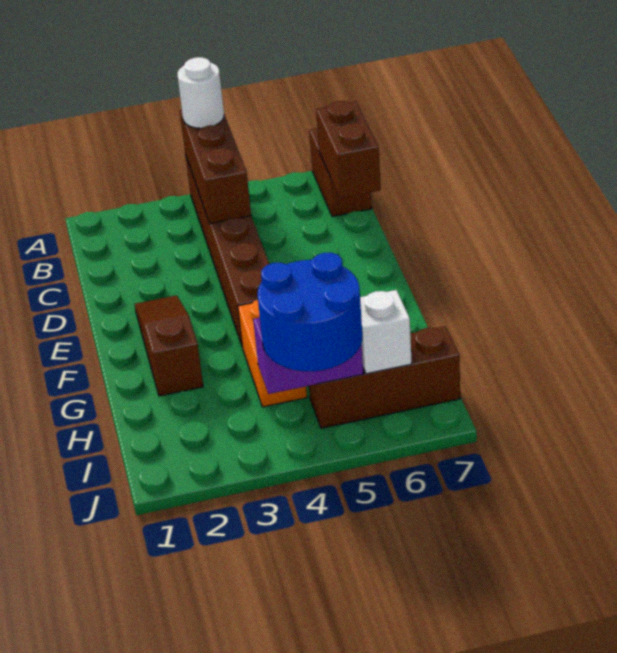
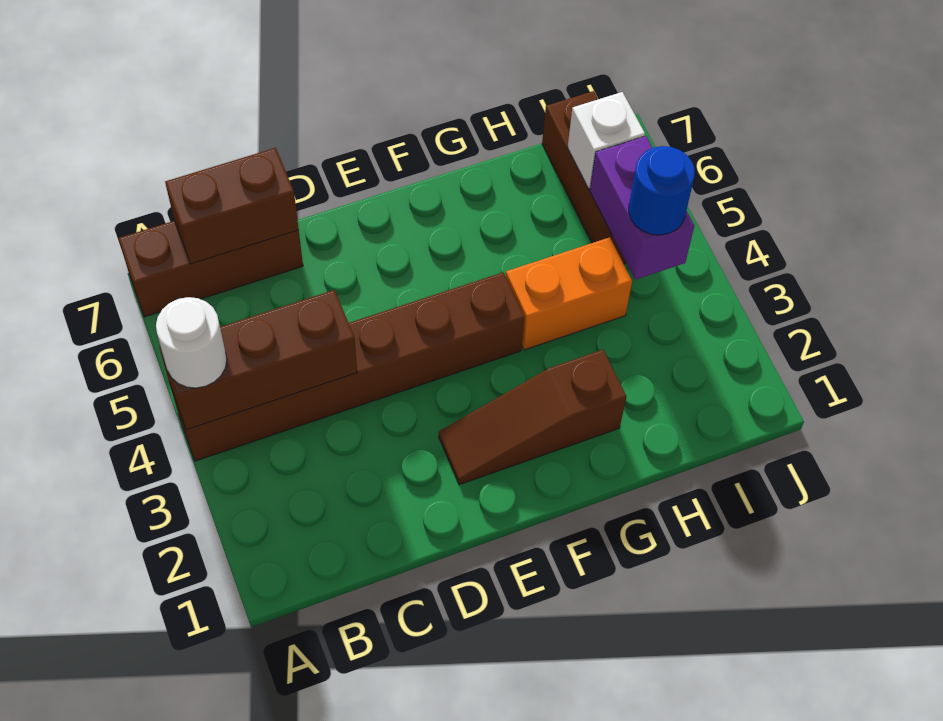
brown 1x2 brick [309,129,372,217] -> brown 1x3 brick [119,221,303,317]
blue 2x2 round brick [258,253,362,371] -> blue 1x1 round brick [629,146,695,235]

